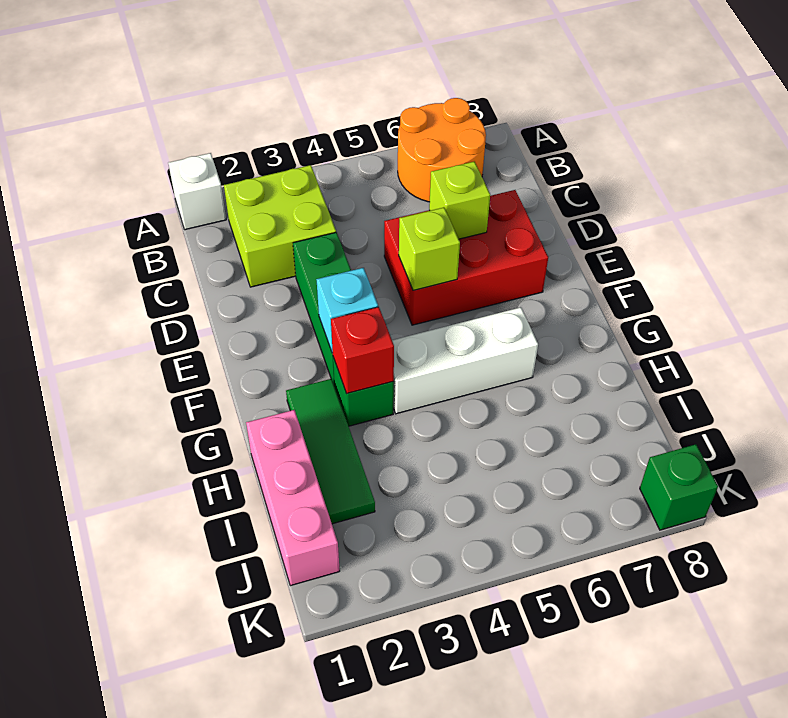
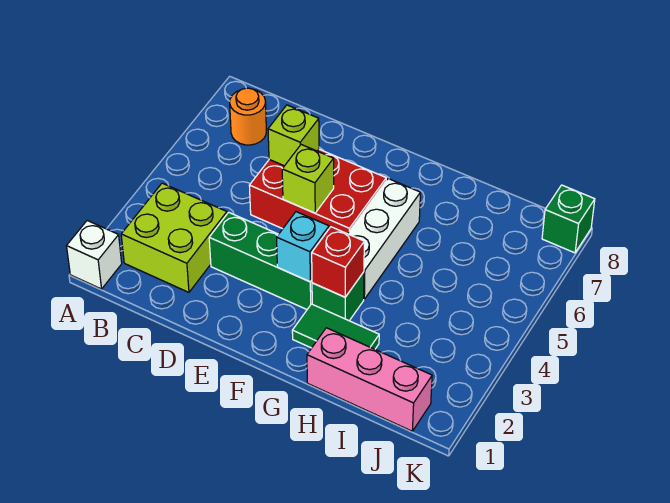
orange 2x2 round brick [398,98,486,202] -> orange 1x1 round brick [230,88,266,145]
red 2x3 brick [384,190,548,325] -> red 2x3 brick turned to [249,149,386,234]
green 1x3 tile [286,379,375,524] -> green 1x2 tile [292,304,379,349]

